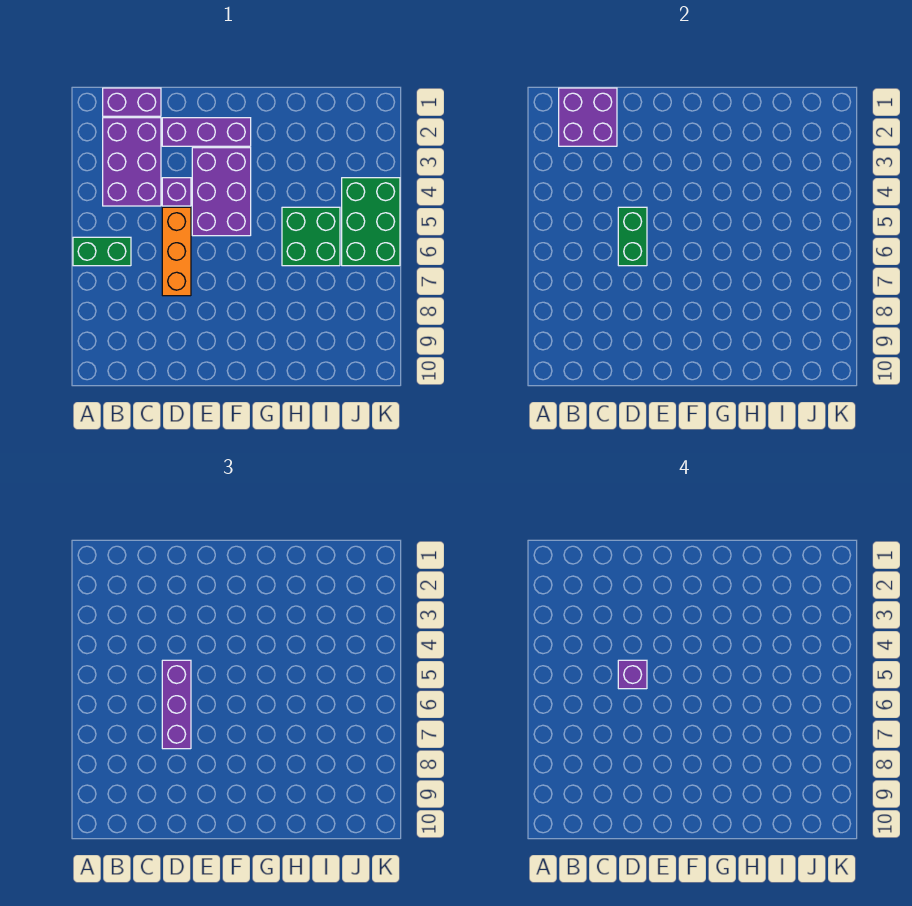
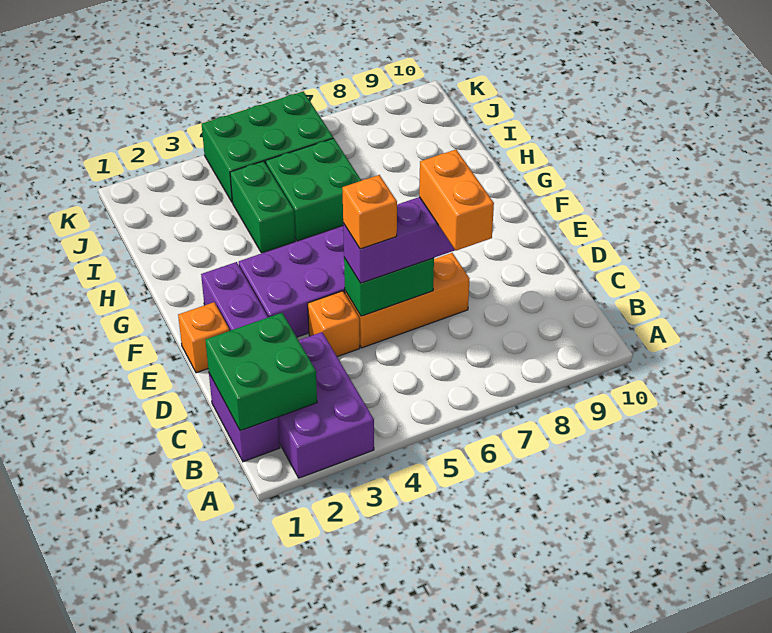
green 1x2 brick [73,237,131,266] -> green 1x2 brick moved to [230,161,295,253]
purple 2x2 brick [559,88,617,146] -> green 2x2 brick [205,313,317,431]
purple 2x3 brick [103,118,161,206] -> purple 2x3 brick turned to [278,332,374,478]
none -> orange 1x2 brick [419,150,494,251]
purple 1x1 brick [162,178,191,206] -> orange 1x1 brick [308,291,360,357]
purple 1x1 brick [618,660,647,689] -> orange 1x1 brick [342,175,397,249]
none -> orange 1x1 brick [178,302,229,373]

